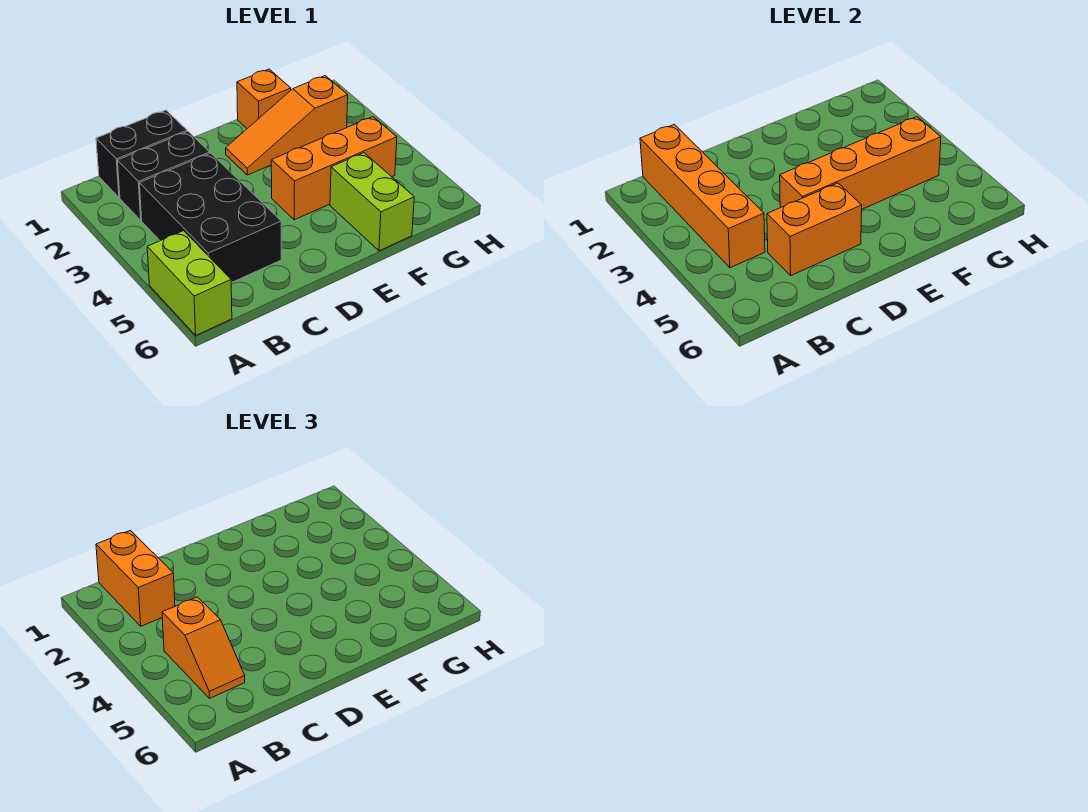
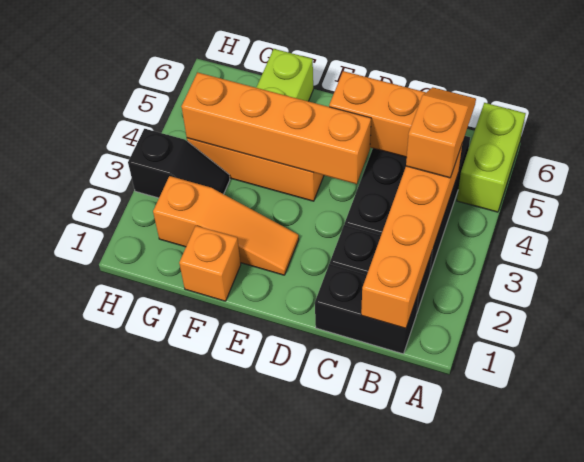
orange 1x2 brick [96,530,175,626] -> none
none -> black 1x2 slope [128,129,230,198]

